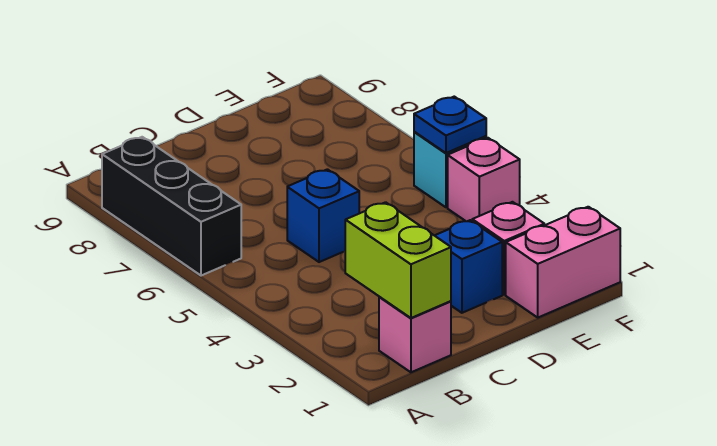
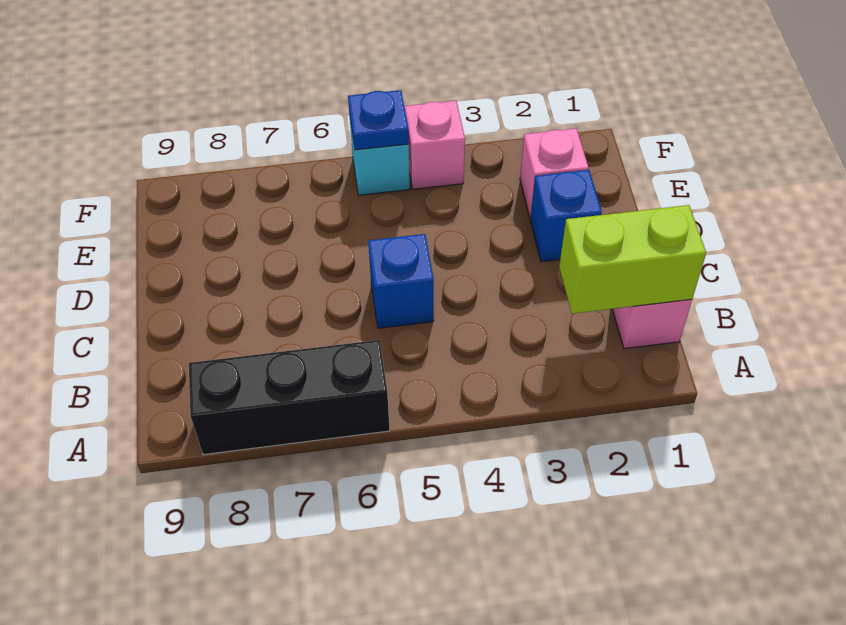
pink 1x2 brick [506,207,620,318] -> none

